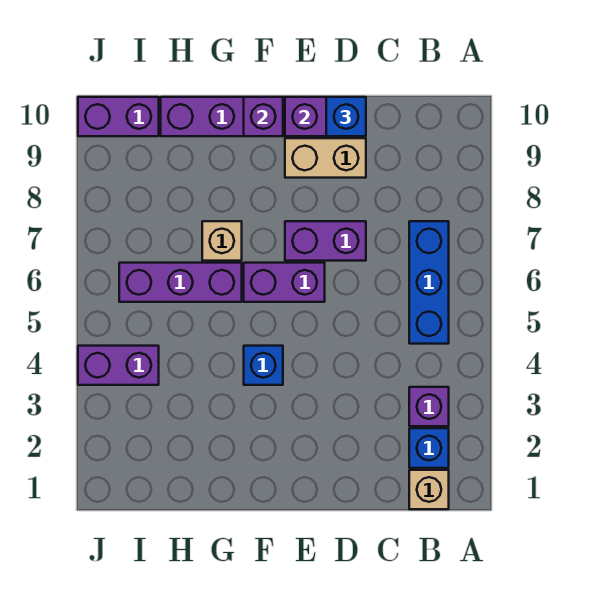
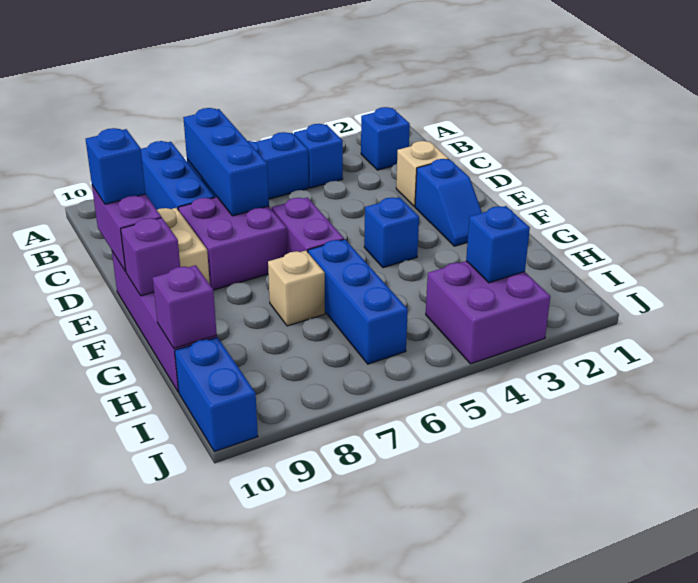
none -> blue 1x3 brick [141,141,214,210]
tan 1x1 brick [409,470,449,509] -> tan 1x1 brick moved to [396,141,448,207]
purple 1x1 brick [409,387,449,426] -> purple 1x1 brick moved to [153,265,217,348]
none -> blue 1x1 brick [294,124,343,188]
none -> blue 1x3 brick [183,108,269,216]
purple 1x2 brick [285,221,366,261] -> purple 2x2 brick [178,197,287,290]
none -> blue 1x2 slope [415,159,482,246]
purple 1x3 brick [119,263,242,302] -> blue 1x3 brick [308,239,408,364]
none -> blue 1x1 brick [466,206,530,283]
purple 1x2 brick [78,346,159,385] -> purple 2x2 brick [426,261,550,364]
purple 1x2 brick [78,97,159,136] -> blue 1x2 brick [175,337,258,452]

